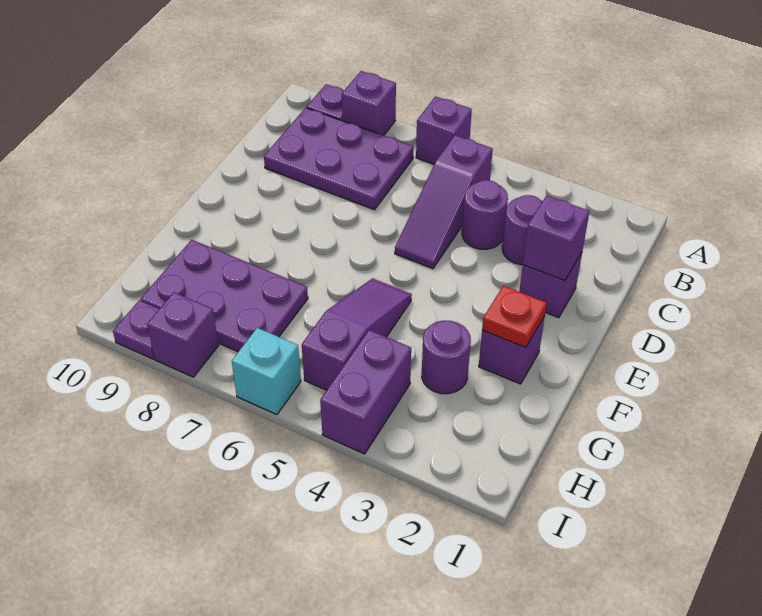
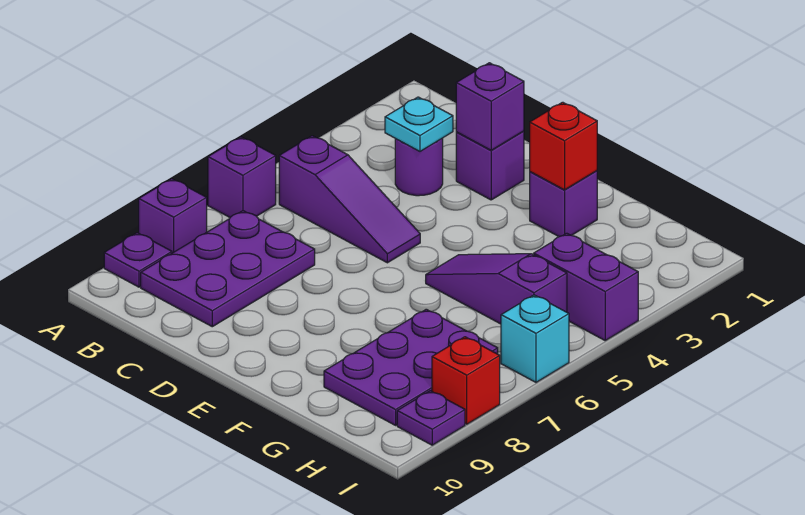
none -> cyan 1x1 plate [385,97,453,151]
purple 1x1 round brick [462,180,508,249] -> none
red 1x1 plate [482,286,547,347] -> red 1x1 brick [530,102,597,190]
purple 1x1 round brick [422,321,471,394] -> none
purple 1x1 brick [147,292,219,377] -> red 1x1 brick [432,337,500,424]

